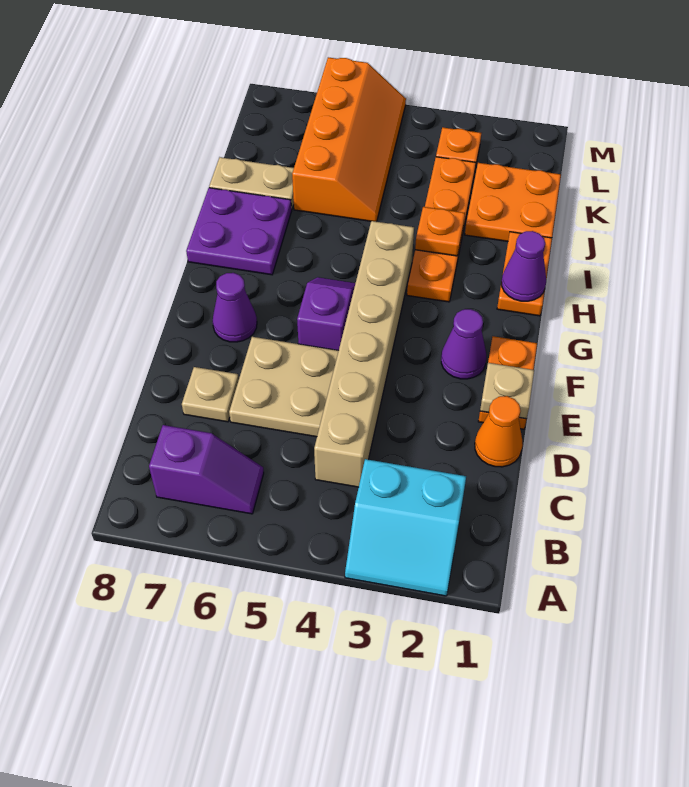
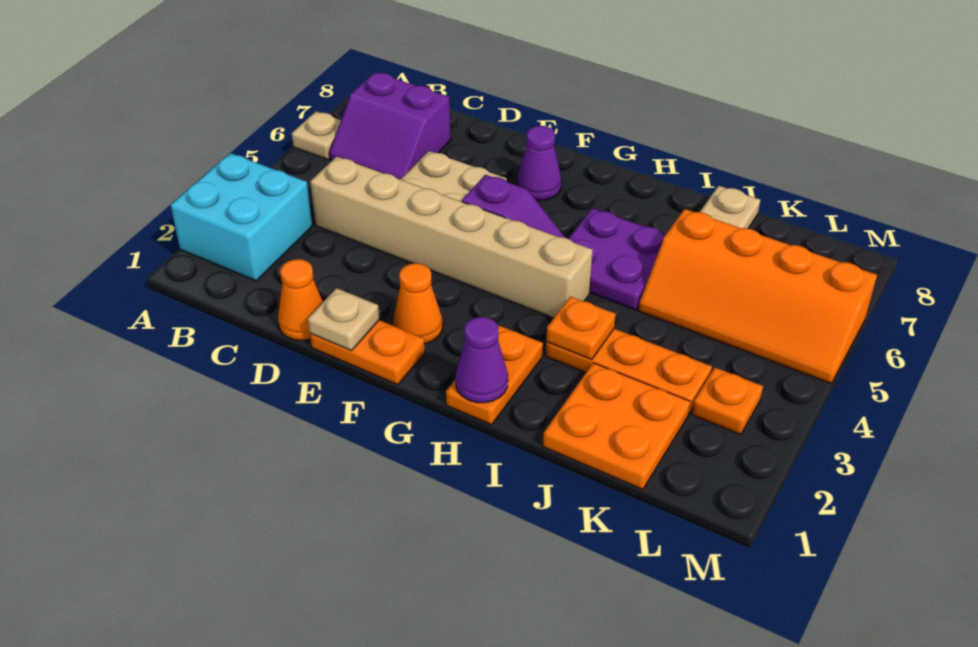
cyan 2x2 slope [345,459,466,596] -> cyan 2x2 brick [170,153,312,281]
purple 1x2 slope [149,425,264,514] -> purple 2x2 slope [329,72,451,179]
tan 1x1 plate [182,367,239,422] -> tan 1x1 plate moved to [292,111,341,160]
purple 1x1 cone [441,309,486,379] -> orange 1x1 cone [393,263,443,344]
orange 1x2 plate [497,232,552,316] -> orange 1x2 plate turned to [446,326,543,425]
orange 1x4 plate [407,157,476,302] -> orange 1x3 plate [546,329,712,414]
purple 2x2 plate [186,188,292,275] -> purple 2x2 plate moved to [568,208,666,310]

